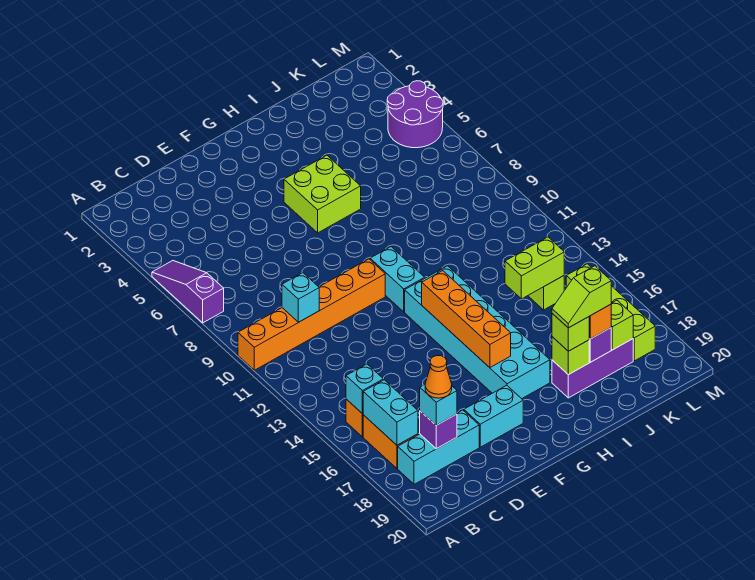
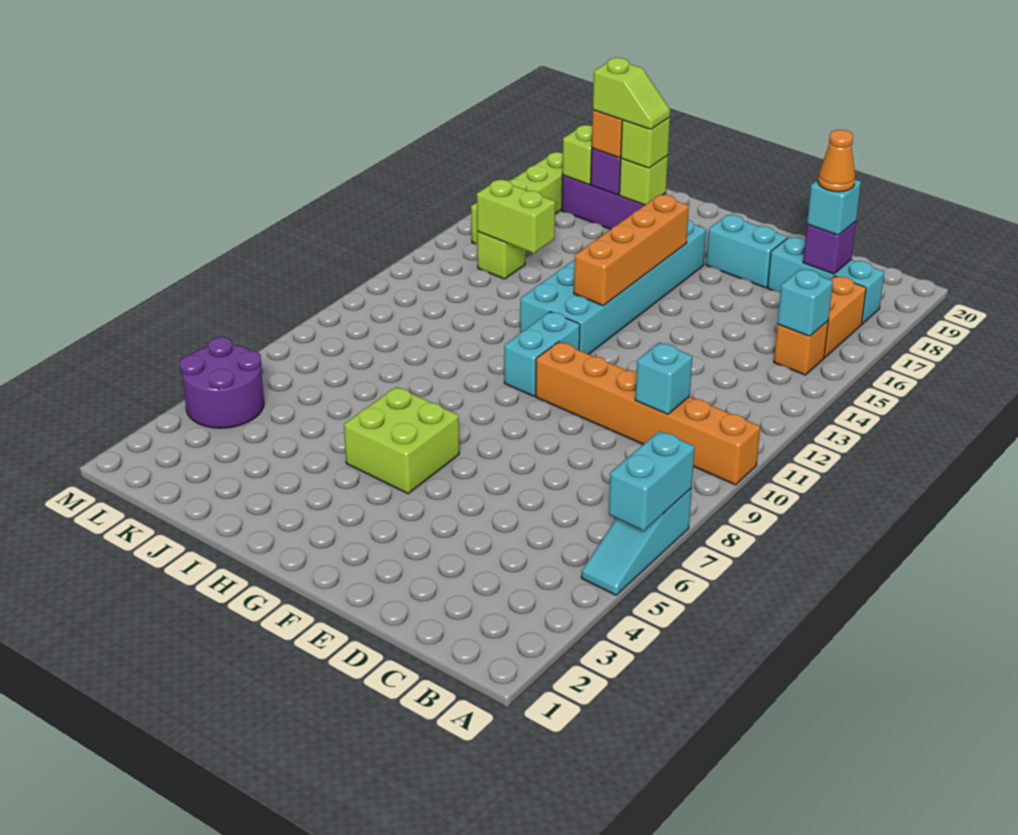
purple 1x3 slope [152,261,224,323] -> cyan 1x3 slope [581,488,692,595]
cyan 1x2 brick [363,380,418,445] -> cyan 1x2 brick moved to [609,431,695,531]

